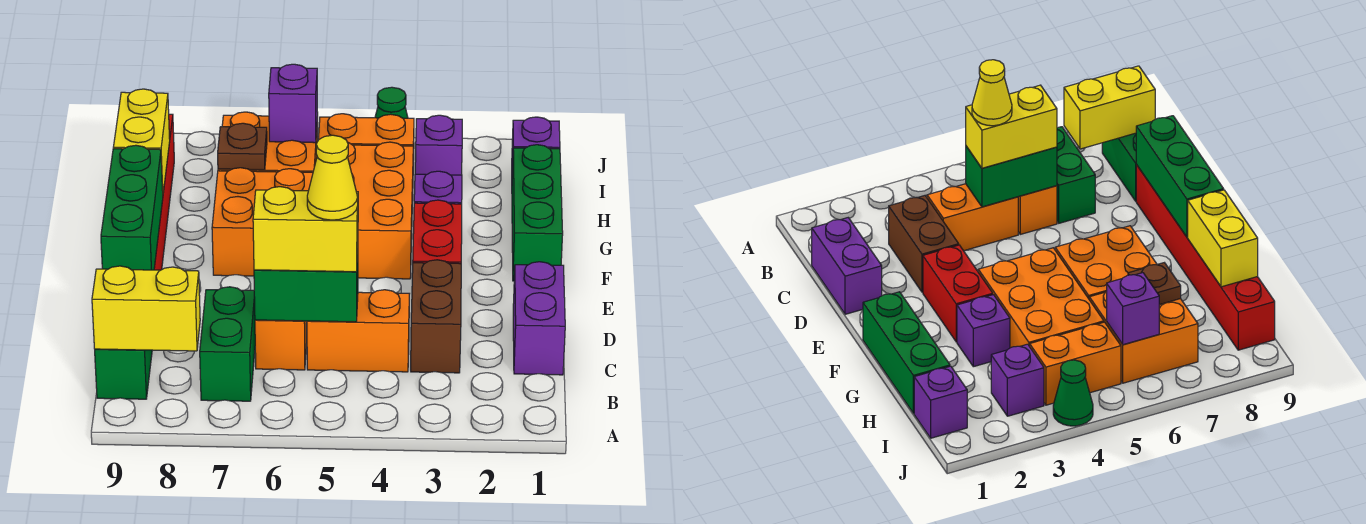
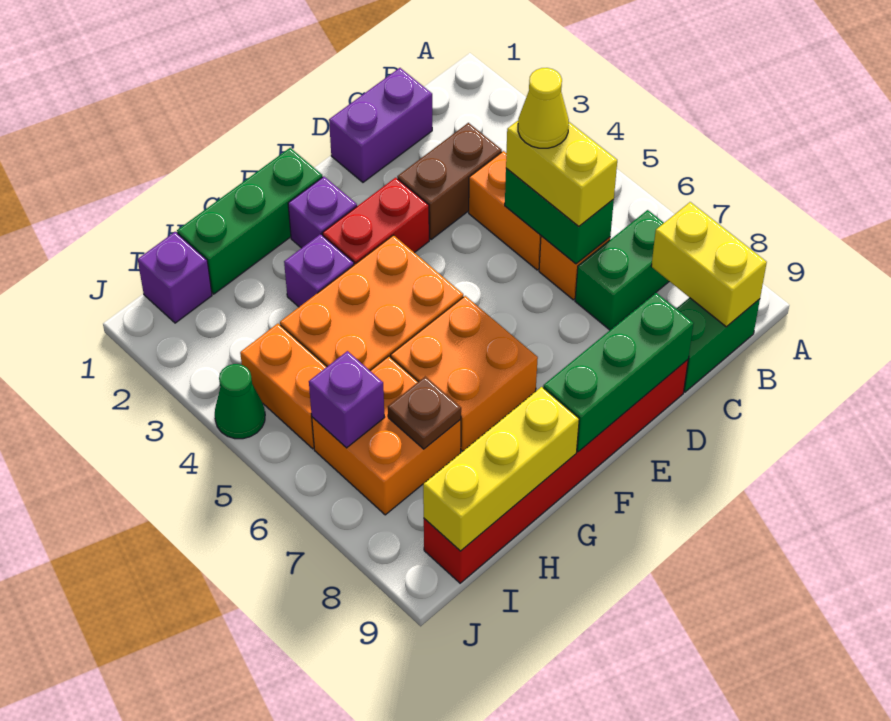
yellow 1x2 brick [113,89,170,192] -> yellow 1x3 brick [423,387,579,551]
purple 1x1 brick [415,115,462,175] -> purple 1x1 brick moved to [288,177,357,248]

